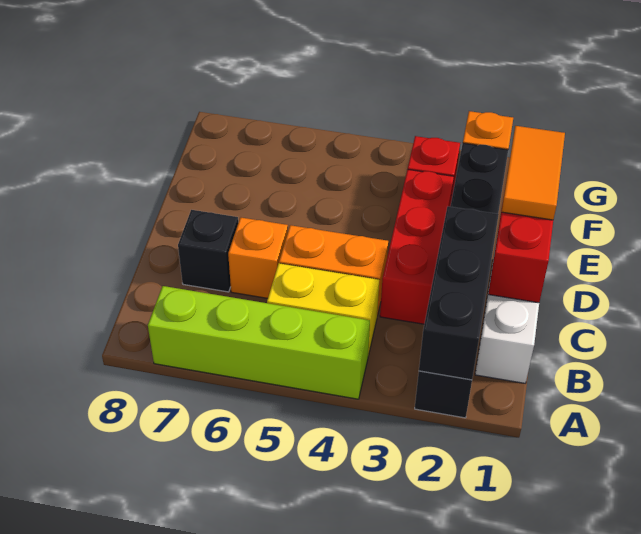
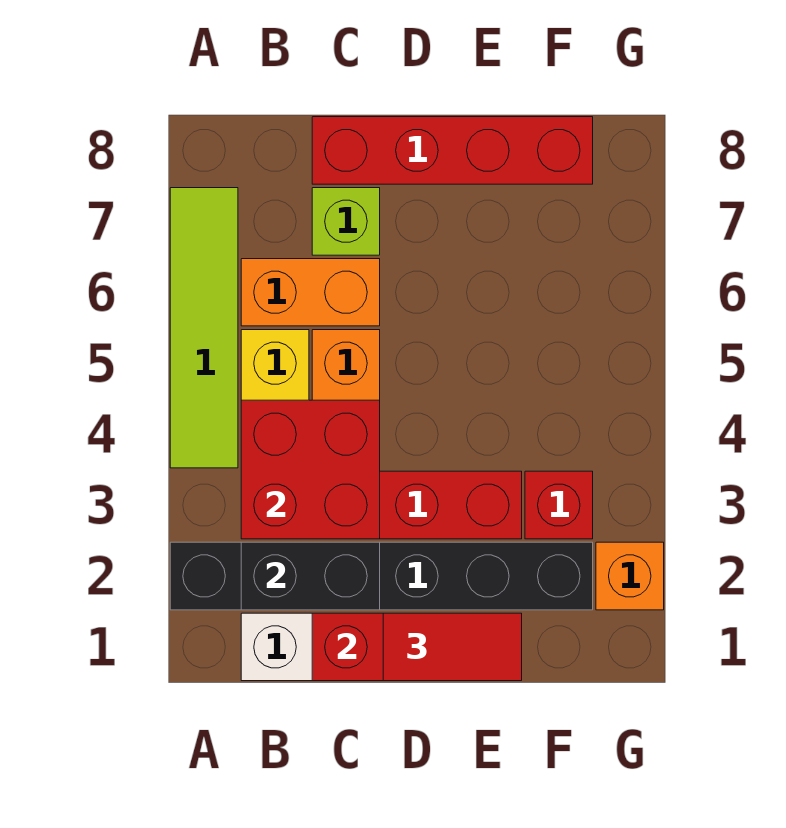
black 1x3 brick [419,206,499,380] -> black 1x2 brick [241,542,380,610]
lime 1x4 brick [148,286,370,399] -> lime 1x4 tile [170,188,238,468]
none -> red 2x2 brick [241,400,380,539]
orange 1x1 brick [228,217,288,298] -> orange 1x2 brick [241,259,380,326]
black 1x1 brick [178,210,238,292] -> lime 1x1 brick [312,188,380,255]
none -> red 1x4 brick [312,117,593,184]
orange 1x2 tile [502,126,565,220] -> red 1x2 tile [383,613,522,681]

